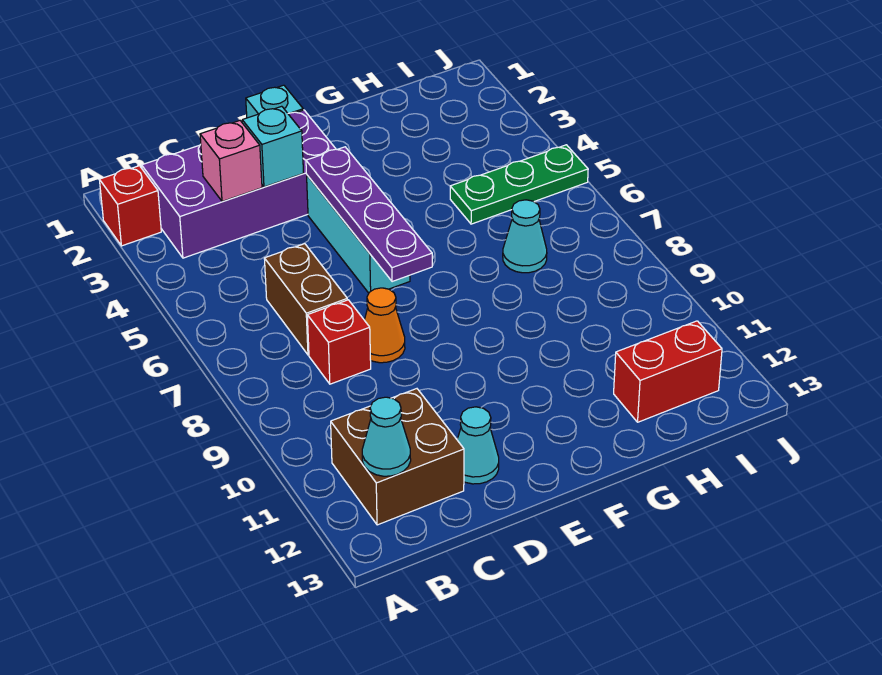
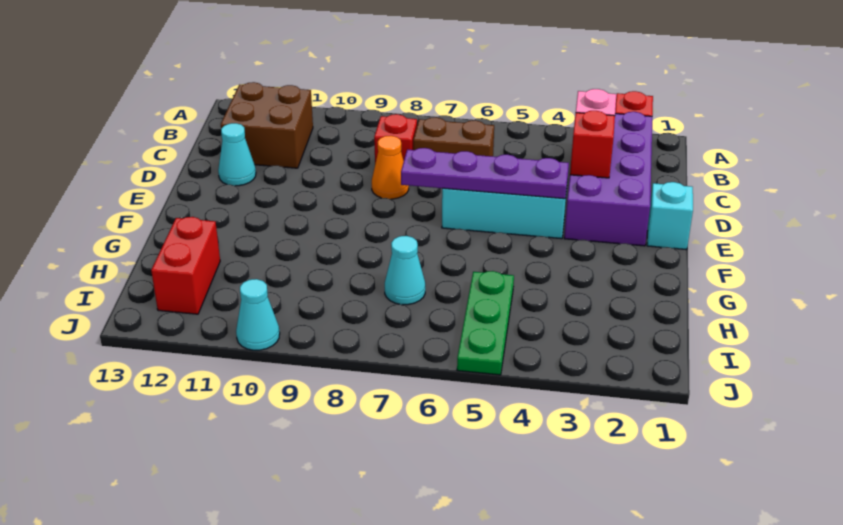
cyan 1x1 cone [362,397,411,476] -> cyan 1x1 cone moved to [236,279,280,350]
cyan 1x1 brick [242,106,303,187] -> red 1x1 brick [570,111,615,178]

